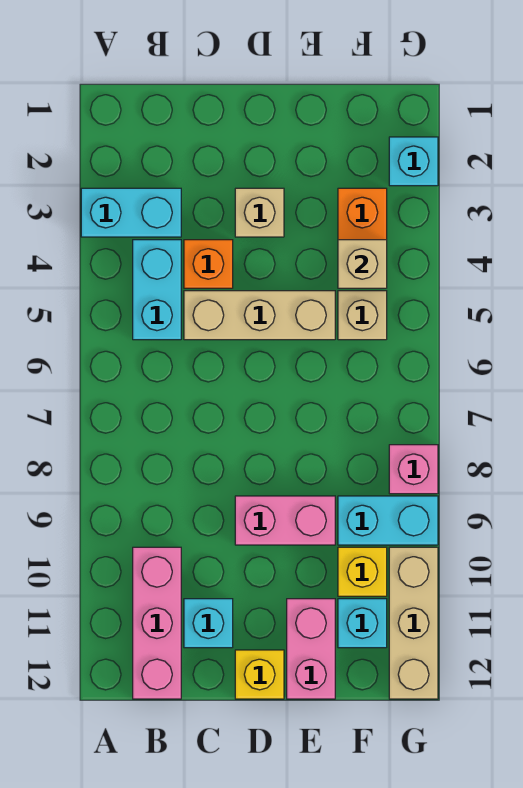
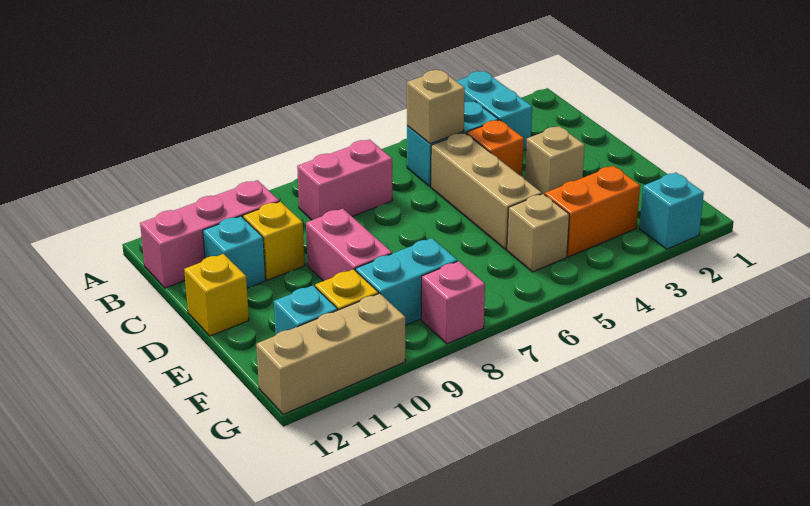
none -> yellow 1x1 brick [243,201,305,280]
pink 1x2 brick [287,599,335,699] -> pink 1x2 brick moved to [297,140,392,220]
tan 1x1 brick [338,240,387,288] -> tan 1x1 brick moved to [407,70,465,144]
cyan 1x2 brick [338,496,438,545] -> cyan 1x2 brick turned to [356,238,457,326]

